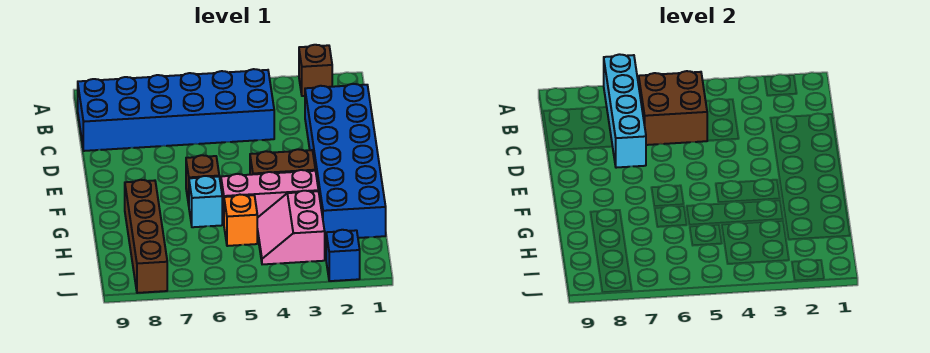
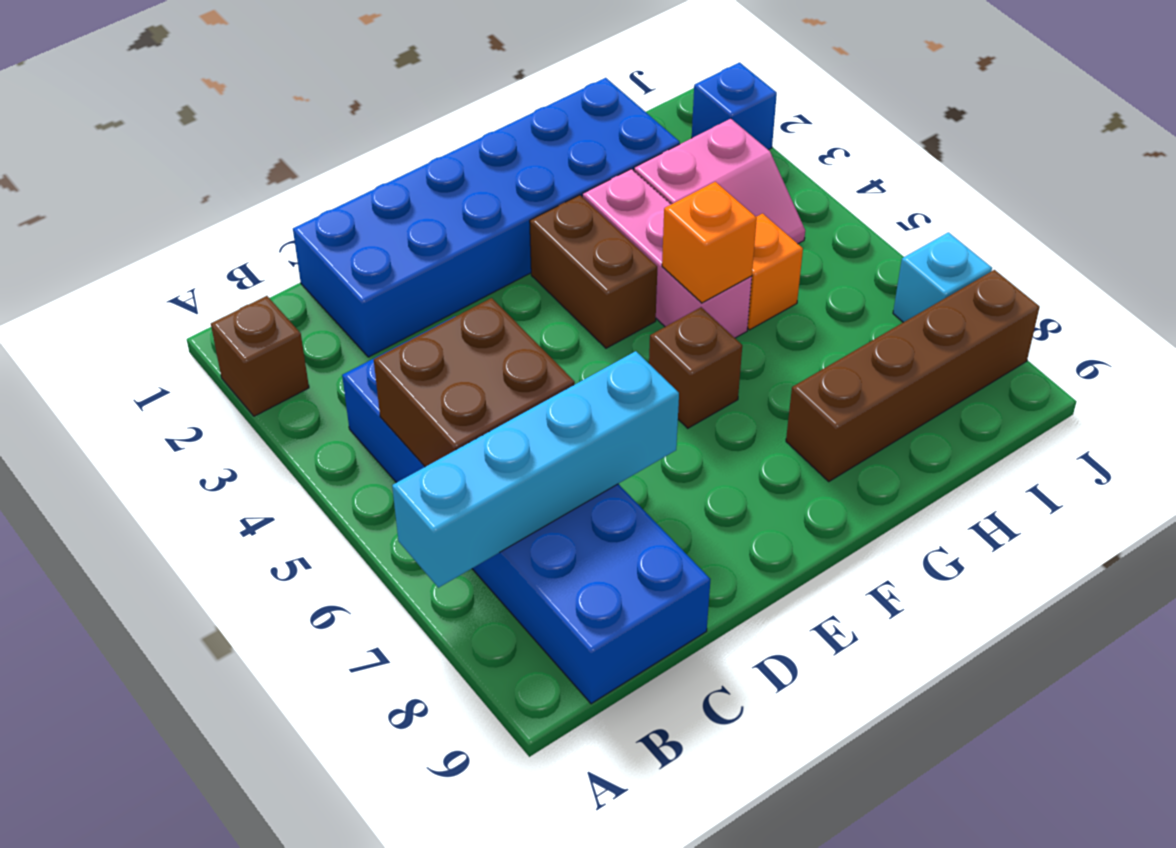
none -> orange 1x1 brick [662,182,757,303]
cyan 1x1 brick [189,176,222,227] -> cyan 1x1 brick moved to [893,232,992,322]

